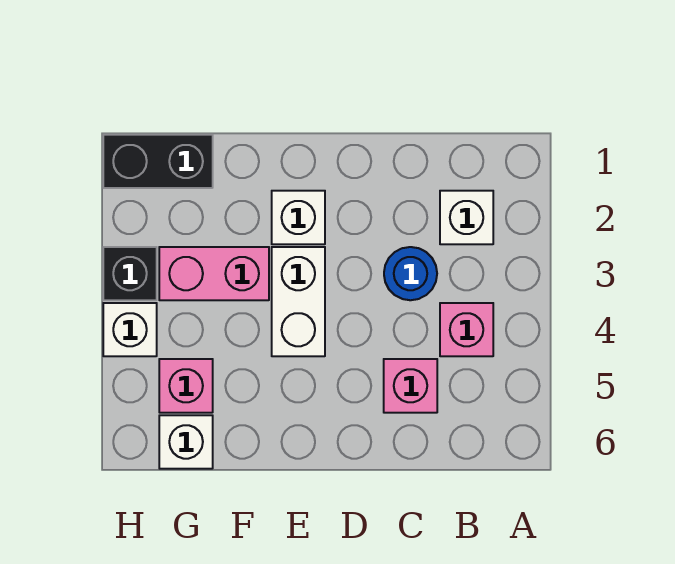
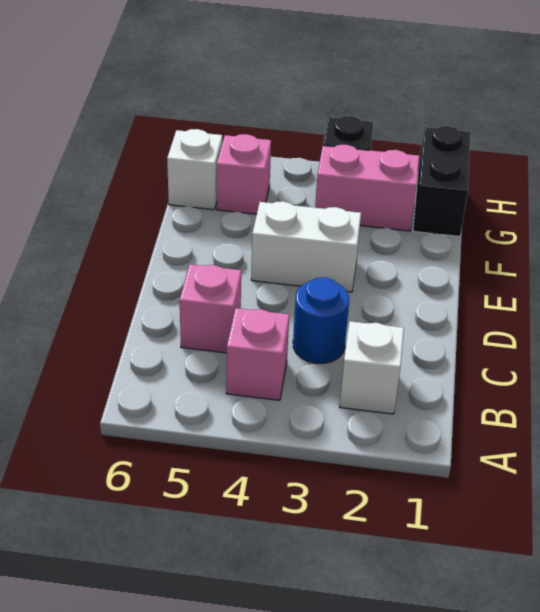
white 1x1 brick [272,191,325,244] -> none
pink 1x2 brick [159,247,269,300] -> pink 1x2 brick turned to [315,145,419,231]
white 1x1 brick [103,303,157,356] -> none

